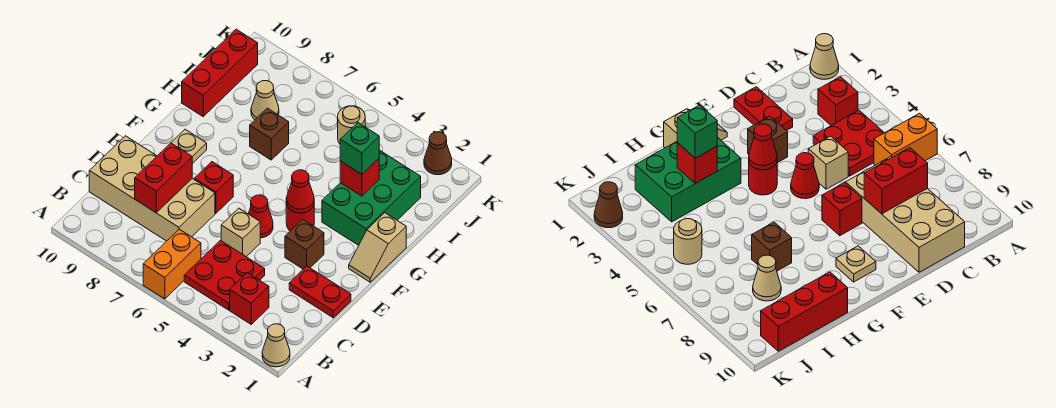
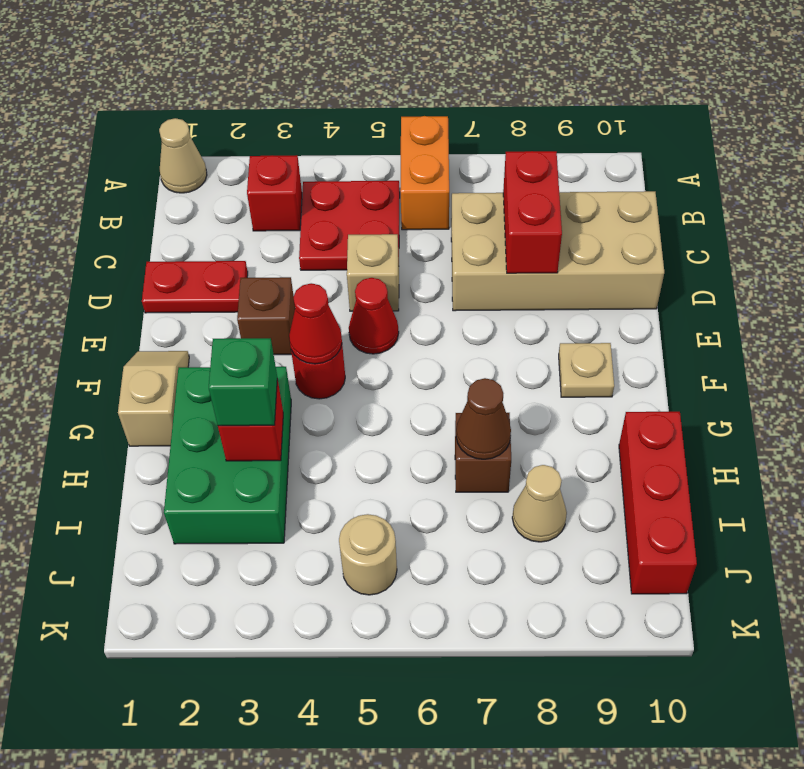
red 1x1 brick [194,162,233,213] -> none
brown 1x1 cone [424,132,452,175] -> brown 1x1 cone moved to [456,378,511,459]

